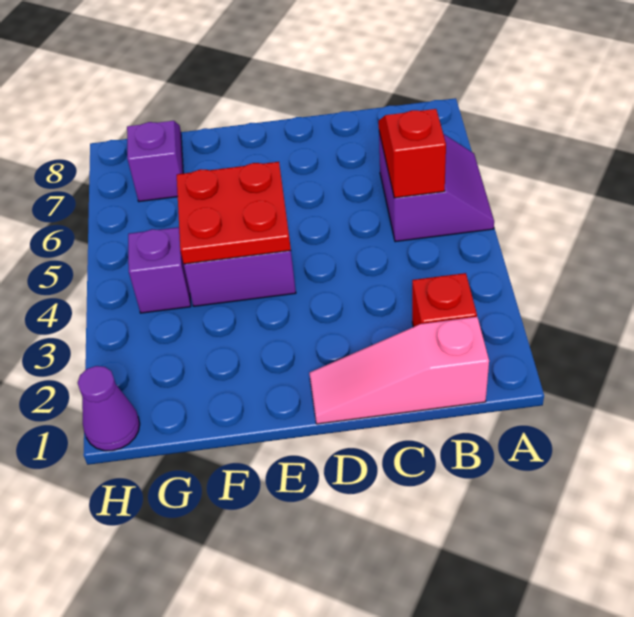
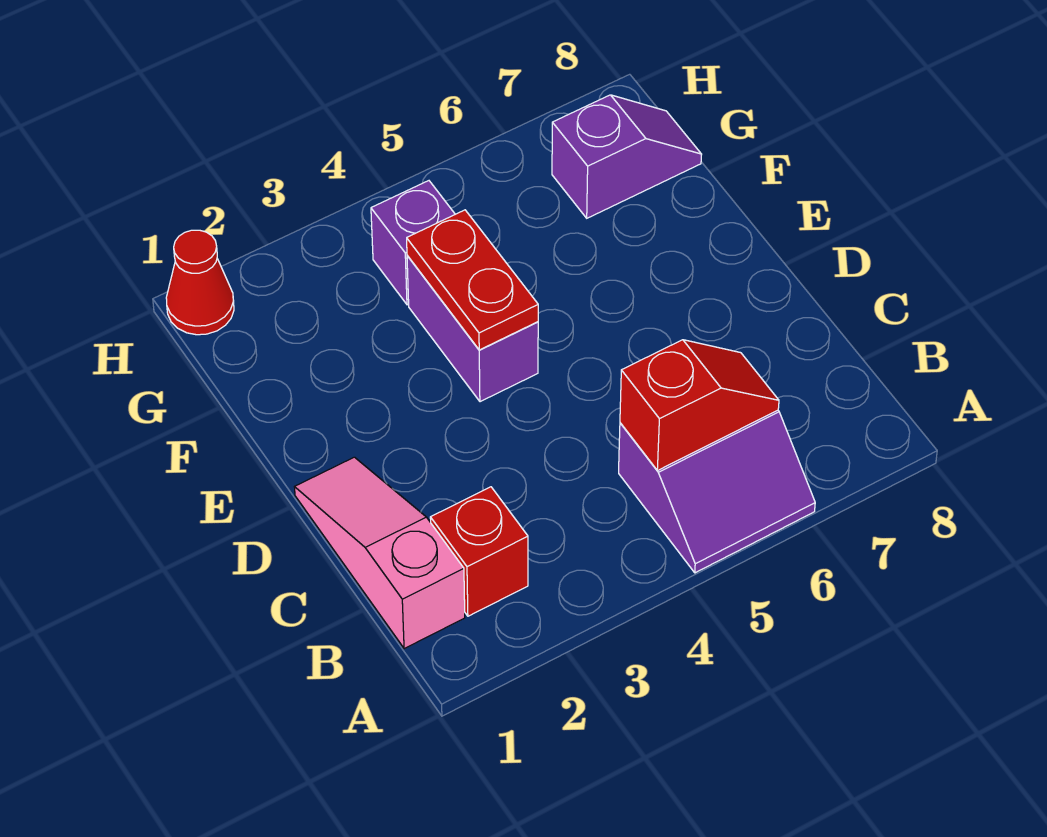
red 2x2 plate [177,162,291,264] -> red 1x2 plate [407,210,538,350]
purple 1x1 cone [78,366,140,451] -> red 1x1 cone [166,230,234,335]

